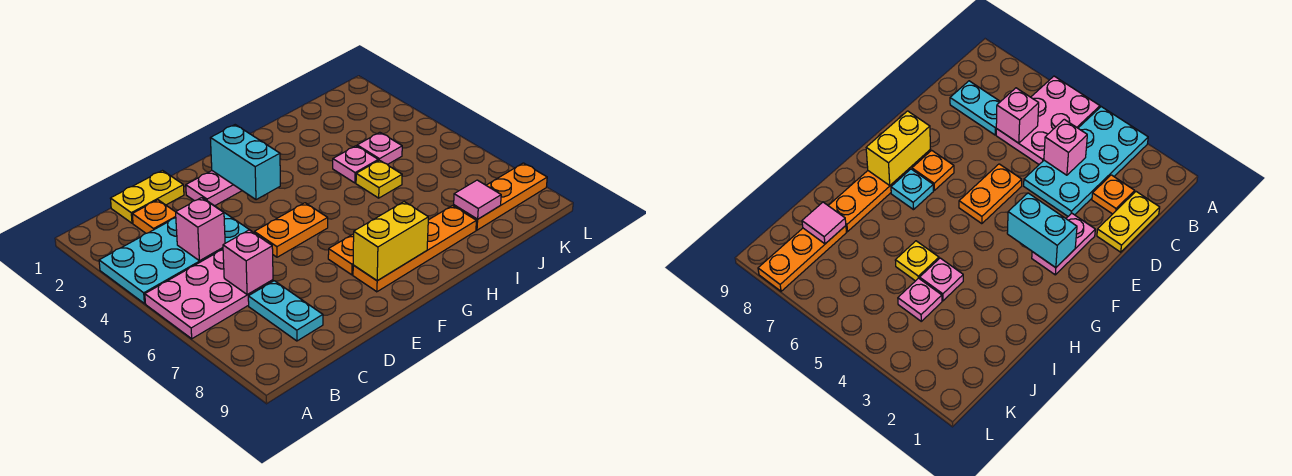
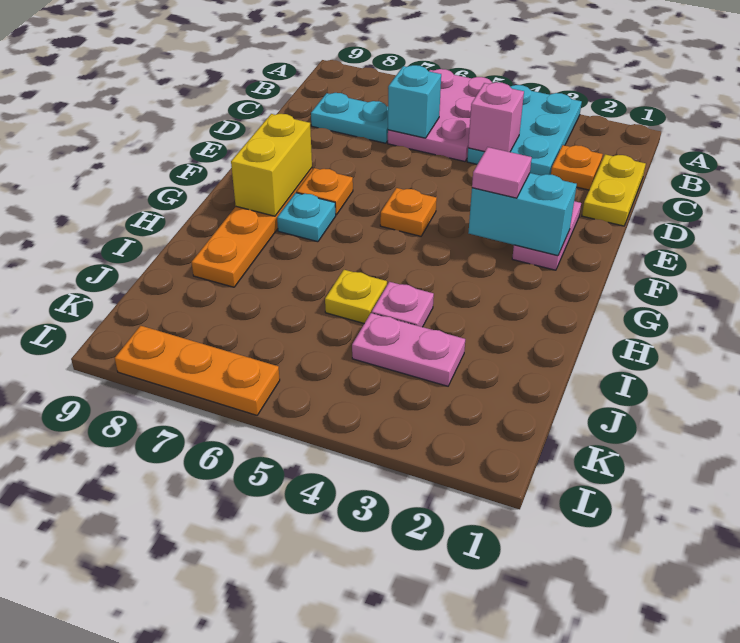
cyan 2x4 plate [99,202,251,304] -> cyan 2x3 plate [467,85,582,175]
pink 1x1 brick [223,230,273,295] -> cyan 1x1 brick [388,65,441,138]
orange 1x2 plate [254,203,328,257] -> orange 1x1 plate [380,188,437,236]
pink 1x1 plate [357,132,402,165] -> pink 1x2 plate [352,313,465,386]
orange 1x3 plate [454,163,547,230] -> orange 1x3 plate turned to [115,326,280,415]
pink 1x1 tile [454,180,501,219] -> pink 1x1 tile moved to [472,147,532,198]

